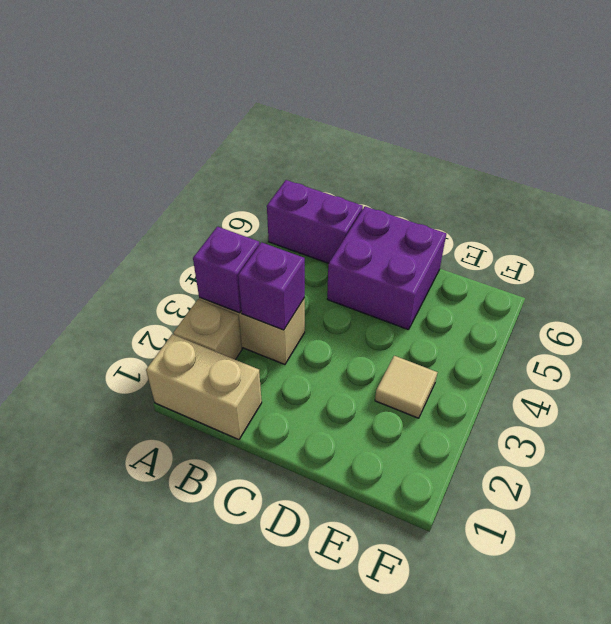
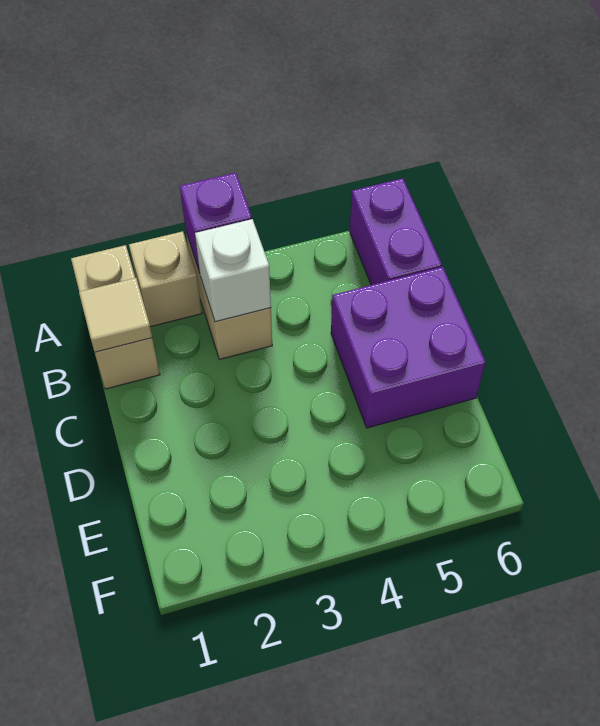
purple 1x1 brick [238,242,305,330] -> white 1x1 brick [195,219,271,322]
tan 1x1 tile [375,356,437,418] -> tan 1x1 tile moved to [79,278,152,352]

